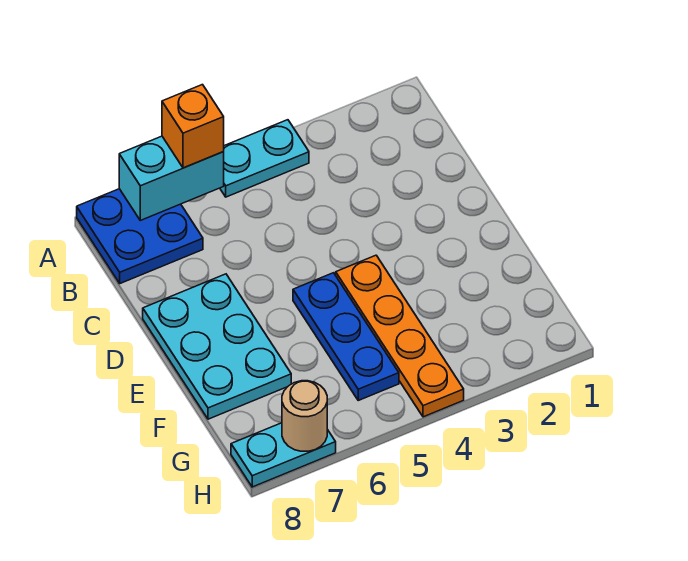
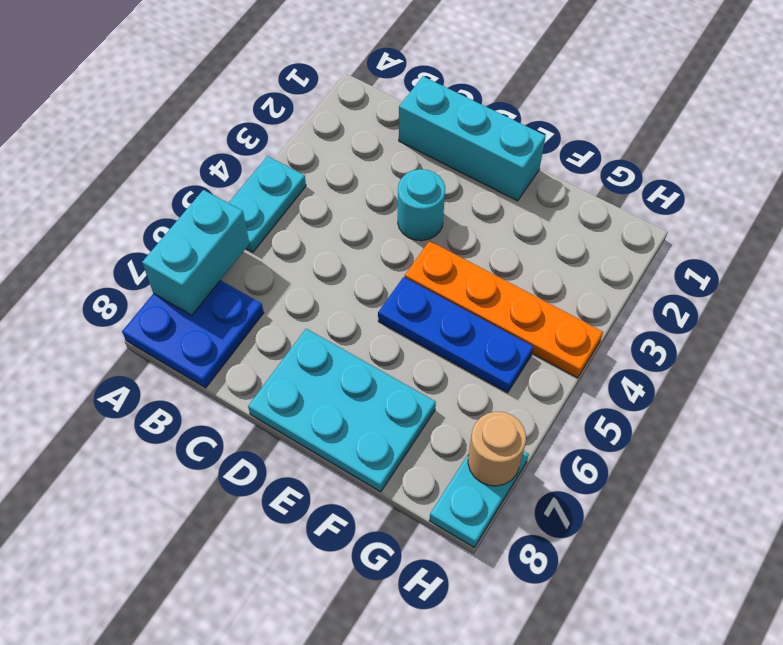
orange 1x1 brick [162,85,224,168] -> none
none -> cyan 1x3 brick [399,76,546,201]
none -> cyan 1x1 round brick [398,169,445,241]

